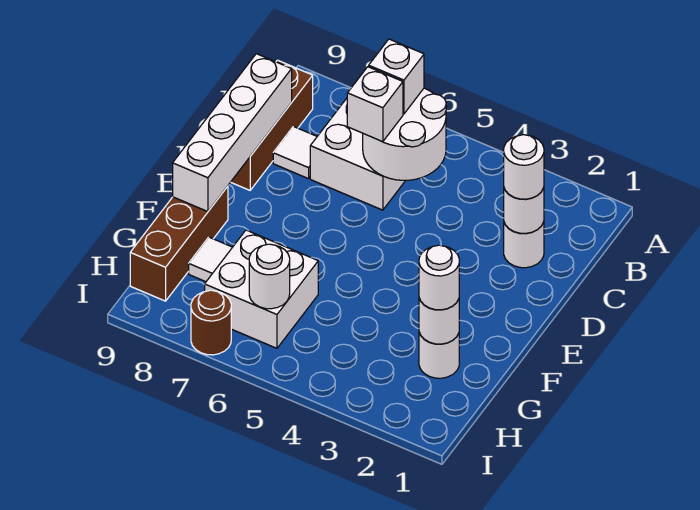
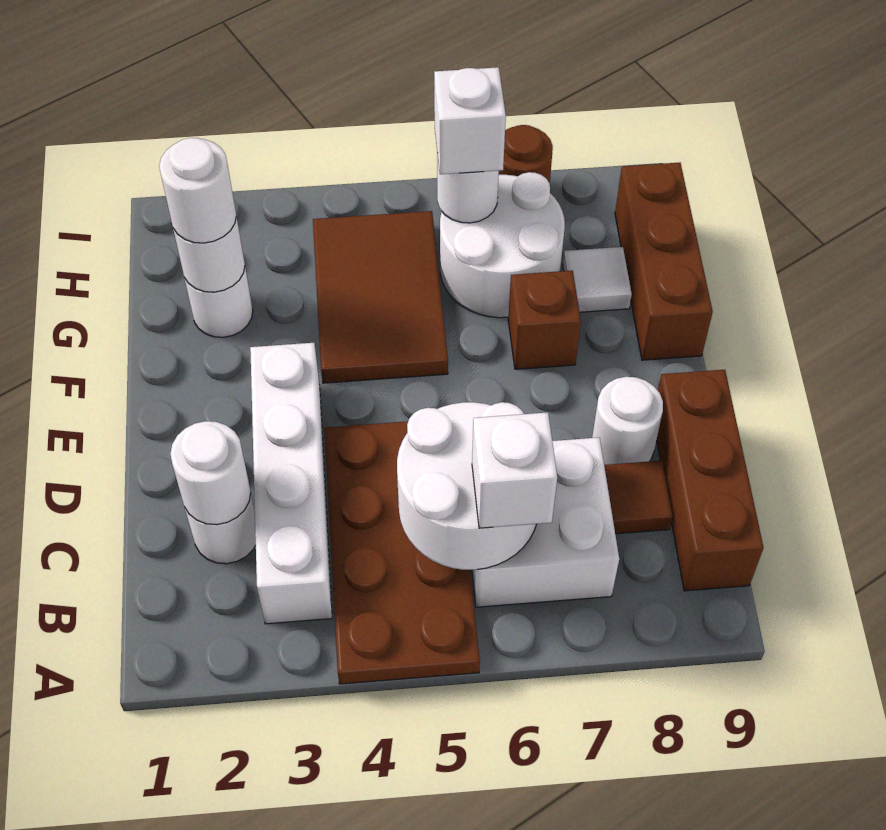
none -> brown 2x4 plate [324,421,480,684]
white 1x1 round brick [504,135,544,199] -> white 1x1 round brick moved to [592,377,663,465]
white 1x1 brick [347,67,403,142] -> white 1x1 brick moved to [434,67,506,174]
white 1x1 tile [273,127,317,179] -> brown 1x1 tile [604,461,673,534]
white 1x4 brick [173,54,292,212] -> white 1x4 brick moved to [250,343,332,624]
none -> brown 2x3 tile [313,211,448,383]
none -> brown 1x1 brick [508,271,581,369]
white 2x2 brick [205,230,318,348] -> white 2x2 round brick [440,172,565,318]

